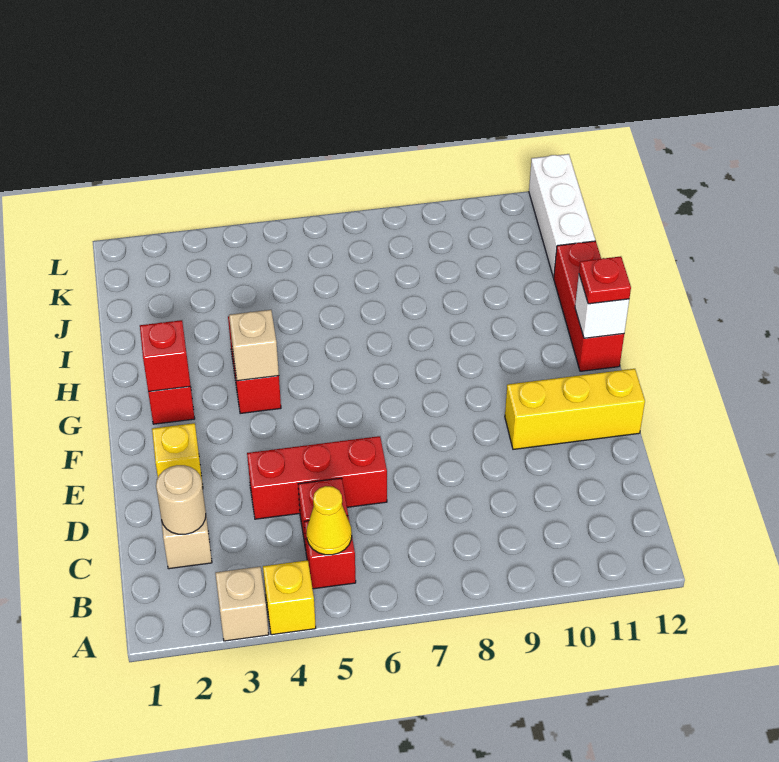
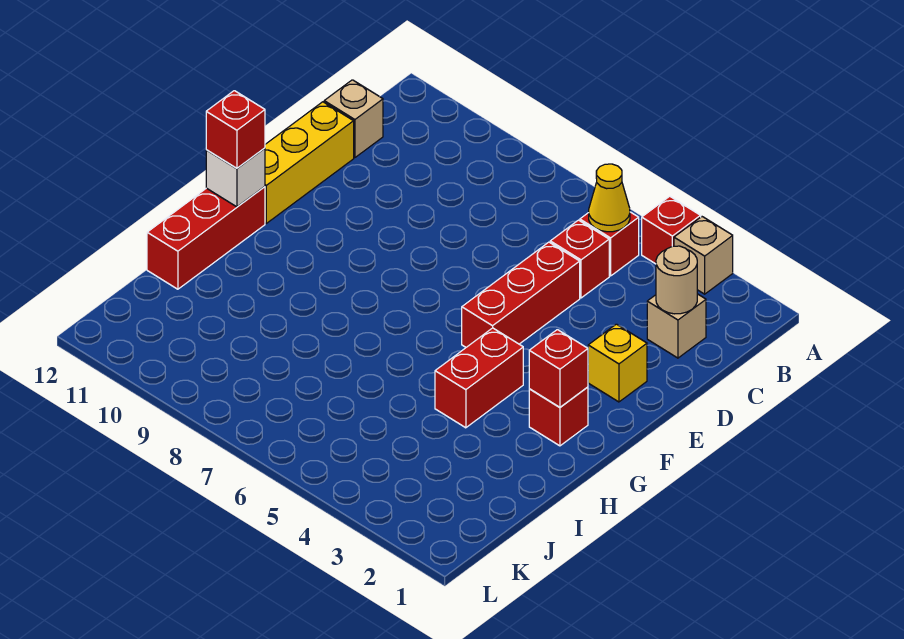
yellow 1x1 brick [263,560,316,635] -> red 1x1 brick [642,196,701,264]
red 1x3 brick [247,436,387,519] -> red 1x3 brick turned to [462,242,580,347]
yellow 1x3 brick [505,369,645,449] -> yellow 1x3 brick turned to [265,102,354,223]
tan 1x1 brick [229,310,279,381] -> tan 1x1 brick moved to [324,80,383,158]
red 1x1 plate [579,256,631,304] -> red 1x1 brick [206,91,265,168]
white 1x3 brick [529,154,595,277] -> none

